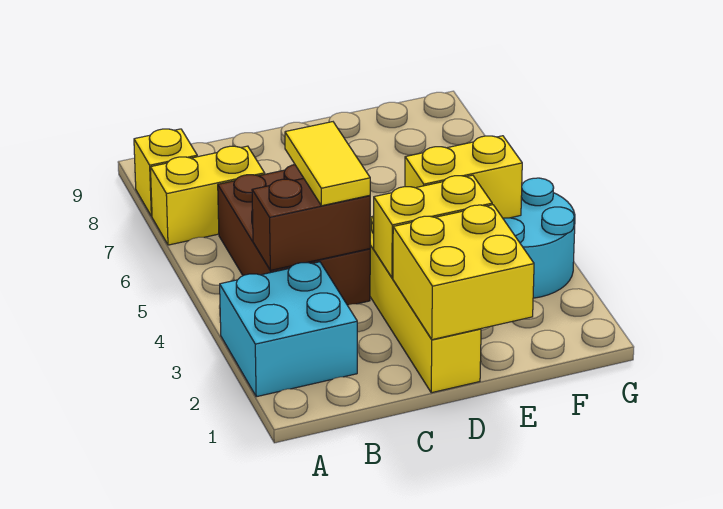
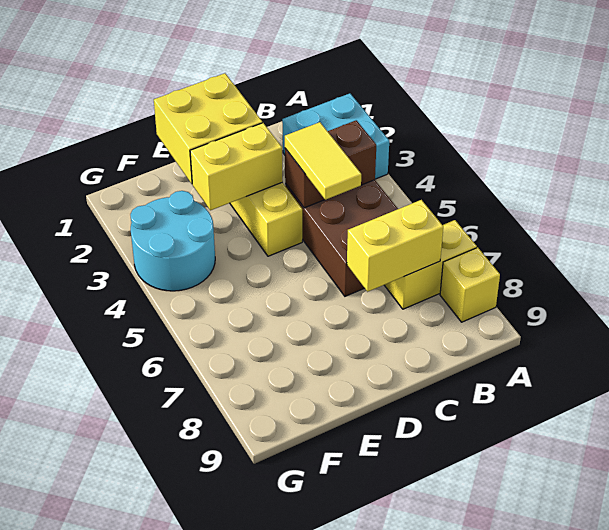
yellow 1x2 brick [405,136,522,218] -> yellow 1x2 brick moved to [347,200,443,292]

